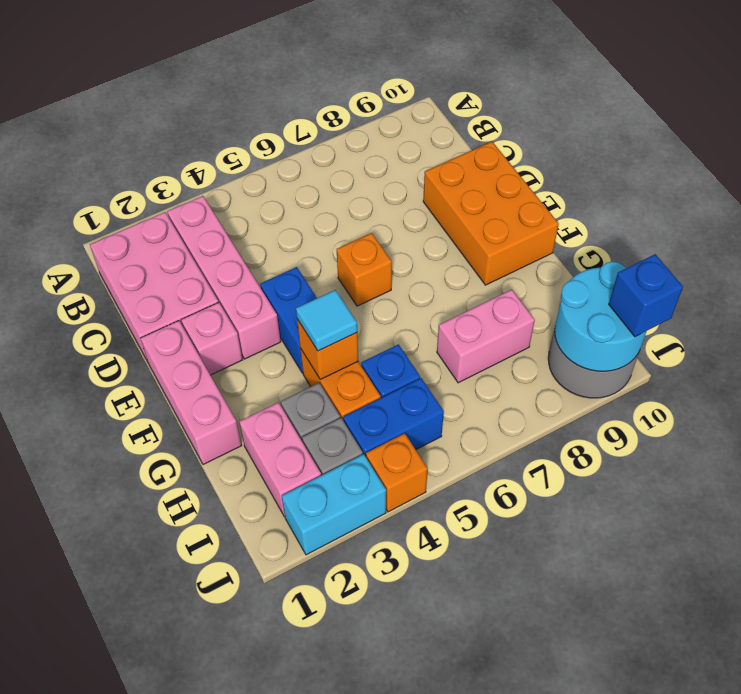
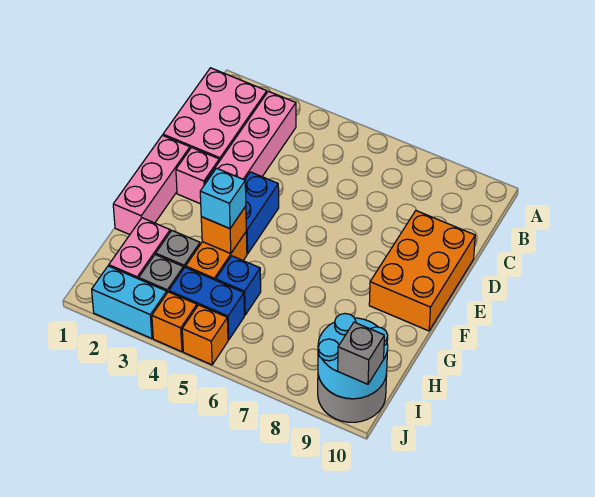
orange 1x1 brick [337,233,392,306] -> orange 1x1 brick moved to [182,305,228,365]
cyan 1x1 tile [296,290,357,351] -> cyan 1x1 brick [200,168,246,229]
pink 1x2 brick [437,290,535,383] -> none
blue 1x1 brick [609,254,683,337] -> grey 1x1 brick [338,322,384,384]

